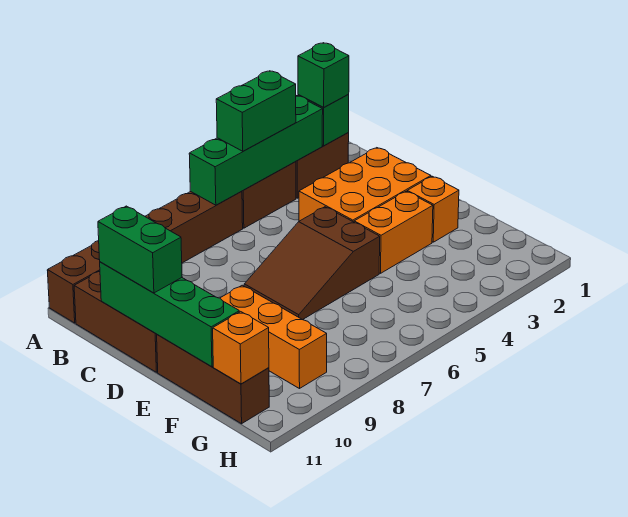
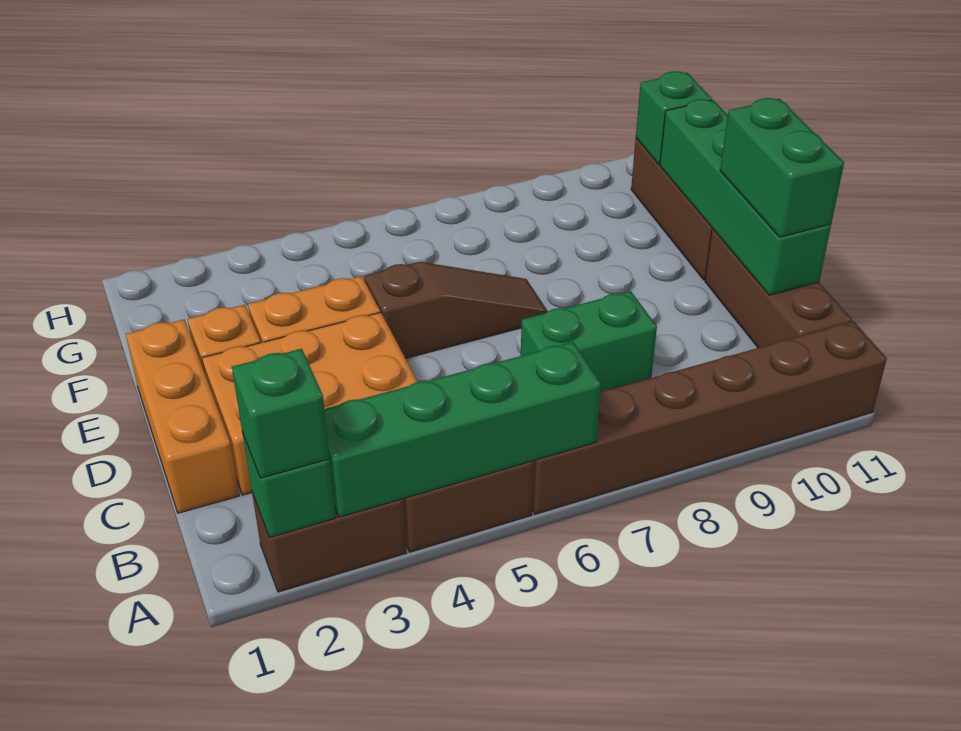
green 1x2 brick [216,71,296,151] -> green 1x2 brick moved to [521,291,657,392]
brown 2x3 slope [244,207,380,320] -> brown 1x3 slope [365,262,548,358]
orange 1x3 brick [220,285,327,389] -> orange 1x3 brick moved to [126,320,239,513]
orange 1x1 brick [213,312,269,384] -> green 1x1 brick [636,71,712,164]

